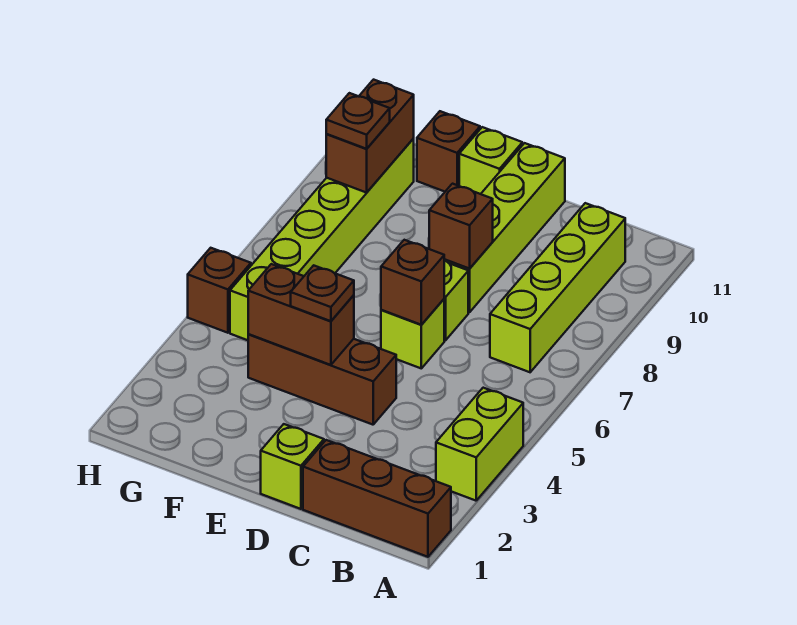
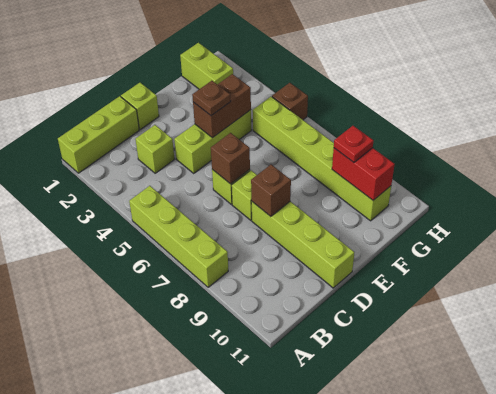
brown 1x3 brick [303,440,451,557] -> lime 1x3 brick [58,96,139,173]
lime 1x2 brick [436,388,523,501] -> lime 1x2 brick moved to [180,43,233,89]
lime 1x4 brick [490,203,625,372] -> lime 1x4 brick moved to [129,186,228,287]
brown 1x3 brick [248,334,396,425] -> lime 1x3 brick [174,110,251,173]
lime 1x1 brick [459,127,522,194] -> lime 1x1 brick moved to [135,125,174,173]
brown 1x1 brick [417,111,480,192] -> none
brown 1x2 brick [326,80,414,193] -> red 1x2 brick [332,148,395,200]
brown 1x1 plate [326,93,390,149] -> red 1x1 plate [334,126,373,162]

